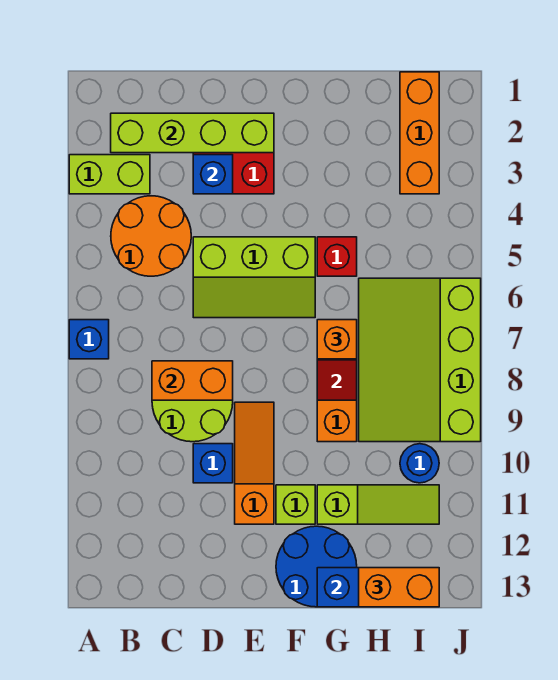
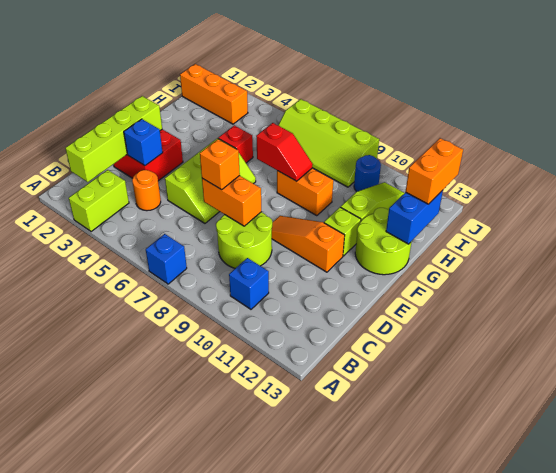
orange 2x2 round brick [111,196,191,276] -> orange 1x1 round brick [132,170,161,211]
orange 1x2 brick [152,361,233,400] -> orange 1x2 brick turned to [202,176,261,226]
blue 1x1 brick [193,444,233,483] -> blue 1x1 brick moved to [229,258,269,309]
blue 2x2 round brick [276,526,357,607] -> lime 2x2 round brick [355,208,412,275]
orange 1x1 brick [317,320,357,359] -> orange 1x1 brick moved to [200,139,240,190]
lime 3x4 slope [359,278,481,442] -> lime 2x4 slope [278,99,379,187]

